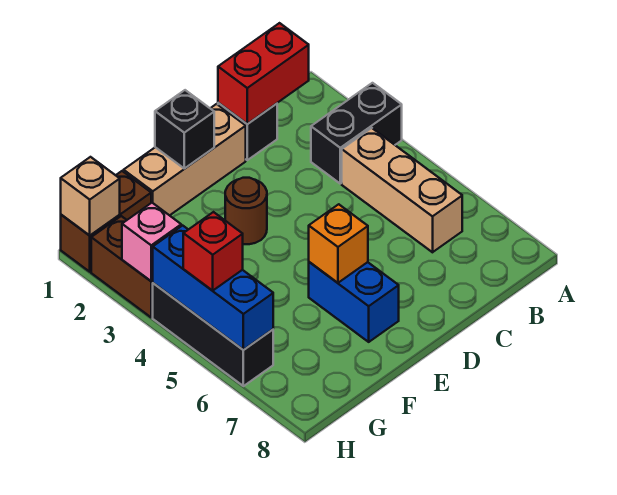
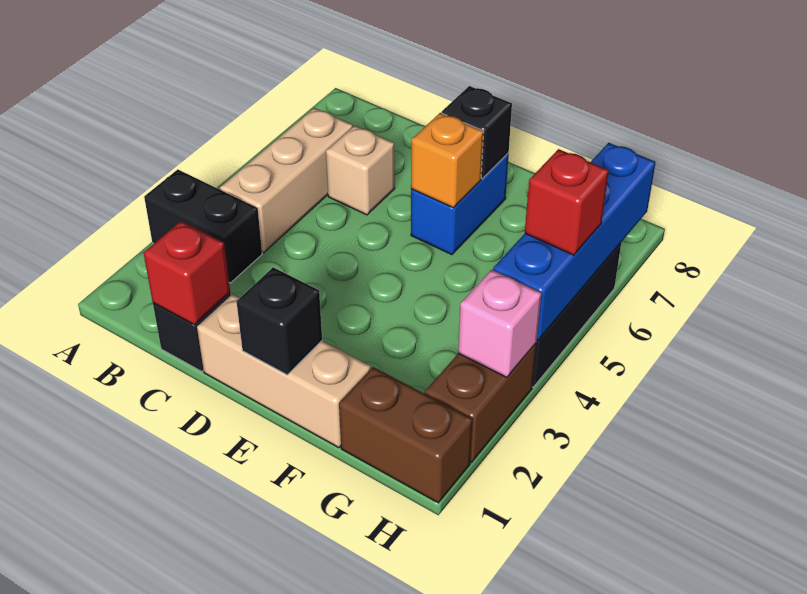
red 1x2 brick [218,23,309,124] -> red 1x1 brick [144,221,230,325]
brown 1x1 round brick [225,178,267,244] -> none
none -> black 1x1 brick [442,86,512,179]
tan 1x1 brick [61,157,120,235] -> tan 1x1 brick moved to [326,126,395,215]
blue 1x3 brick [153,226,273,350] -> blue 1x4 brick [493,143,655,340]

